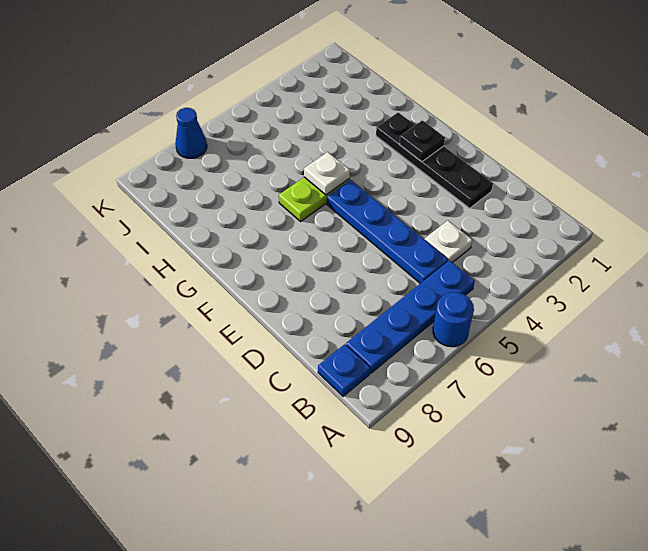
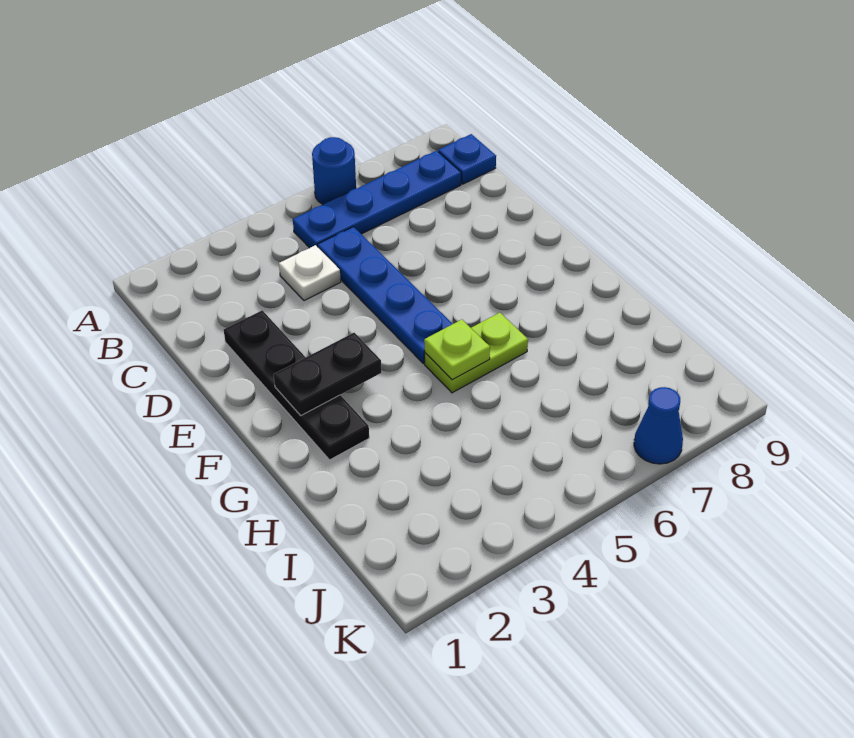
black 1x1 plate [399,120,445,162] -> black 1x2 plate [274,333,381,416]
white 1x1 plate [304,152,350,195] -> lime 1x1 plate [424,320,490,380]

